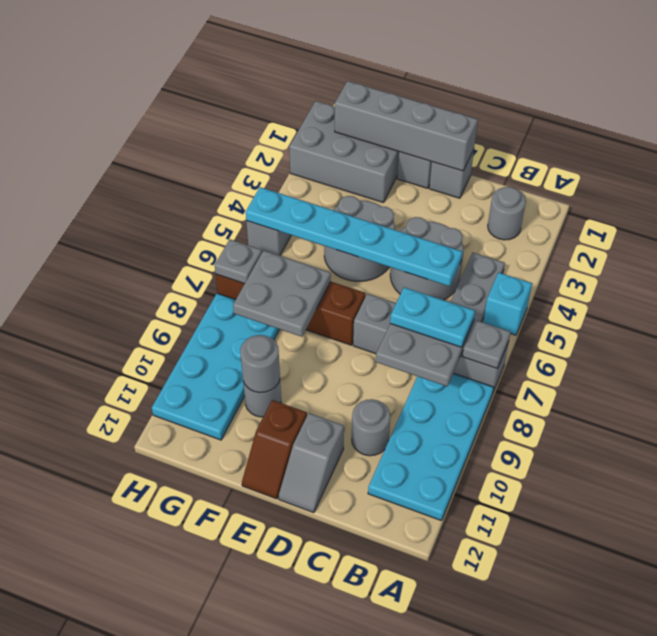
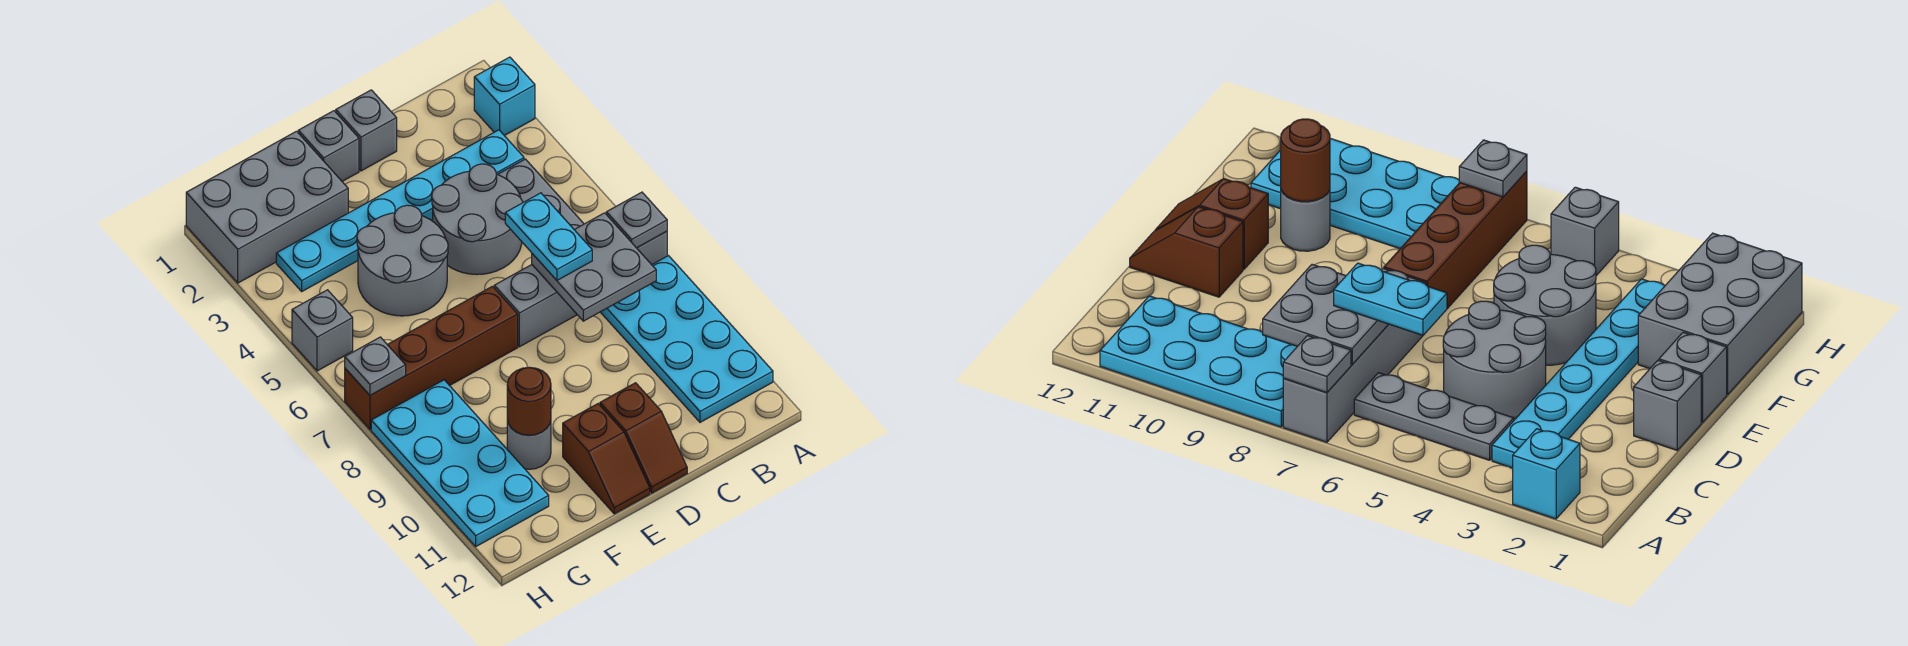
cyan 1x1 brick [483,273,532,335] -> cyan 1x1 brick moved to [474,57,535,136]
grey 1x1 round brick [488,187,526,240] -> none
cyan 1x2 plate [390,287,475,347] -> cyan 1x2 plate turned to [505,193,592,280]
cyan 1x6 plate [246,187,462,286] -> cyan 1x6 plate moved to [276,130,524,291]
grey 1x1 round brick [352,399,390,456] -> none
grey 1x4 brick [335,81,478,171] -> none
grey 1x2 slope [279,413,344,513] -> brown 1x2 slope [600,383,687,493]
grey 2x2 plate [233,250,331,337] -> none
grey 1x1 round brick [240,335,280,393] -> brown 1x1 round brick [507,367,551,435]

